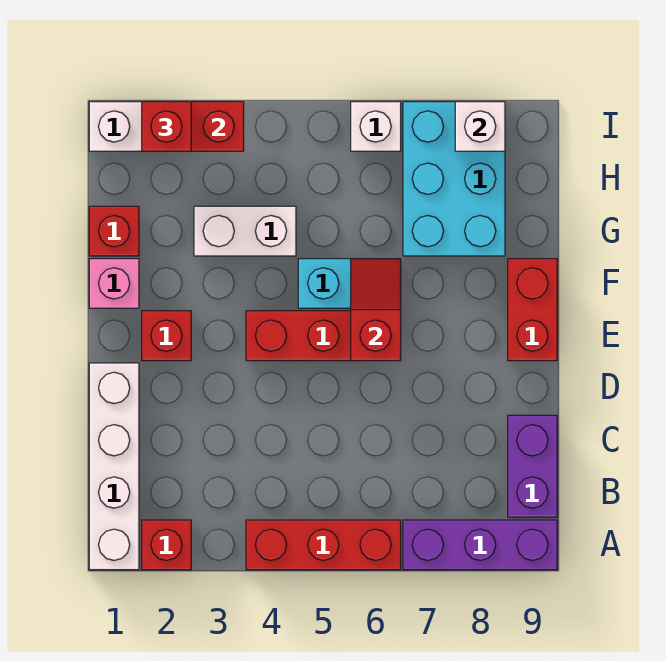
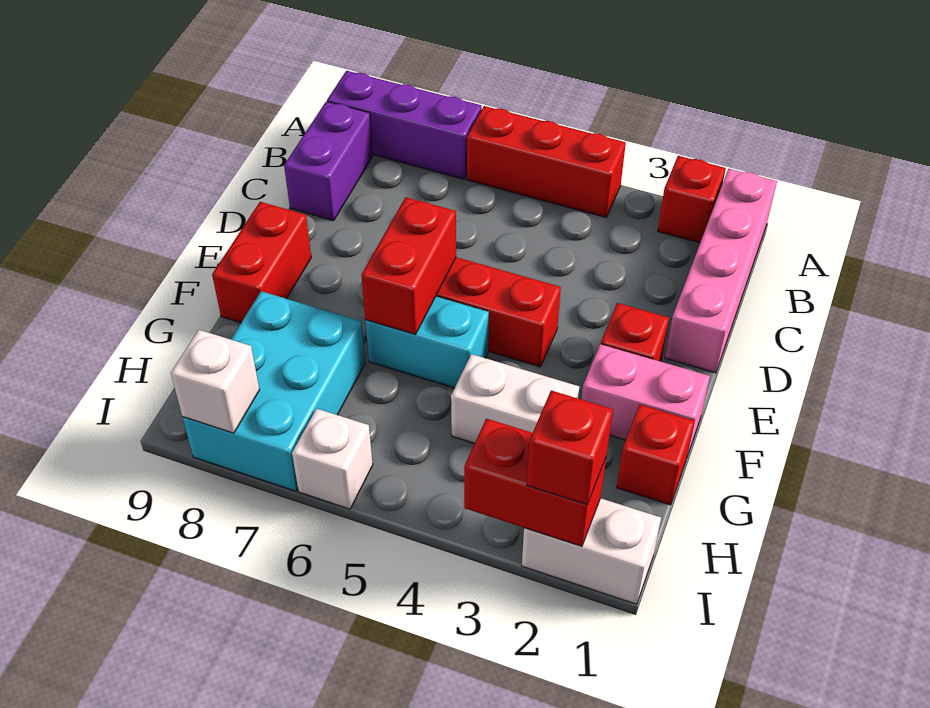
white 1x4 brick [89,363,139,570] -> pink 1x4 brick [665,169,777,373]
red 1x2 slope [351,259,401,361] -> red 1x2 brick [361,197,456,335]
pink 1x1 brick [89,259,139,308] -> pink 1x2 brick [582,344,710,459]

